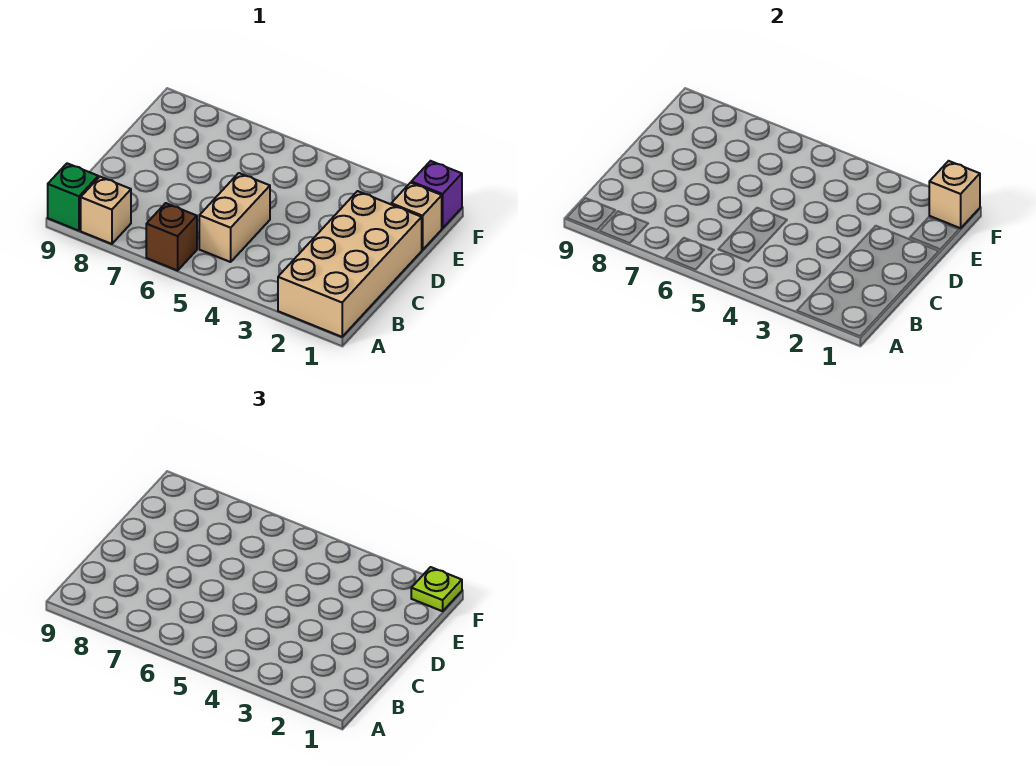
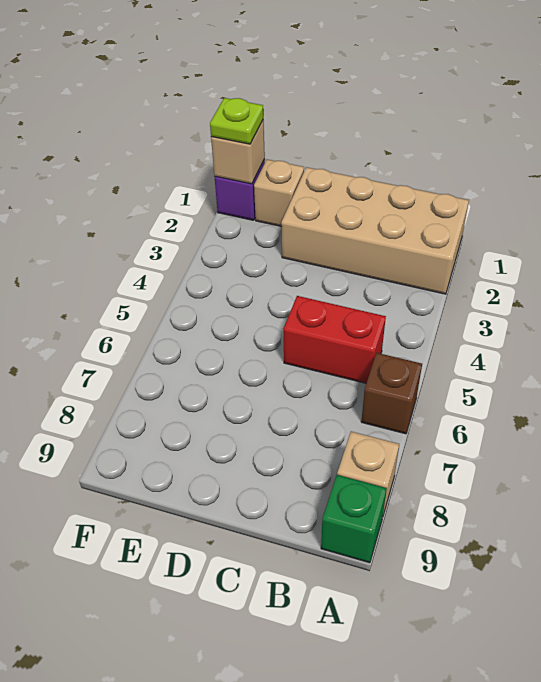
tan 1x2 brick [199,173,270,262] -> red 1x2 brick [284,296,386,383]

